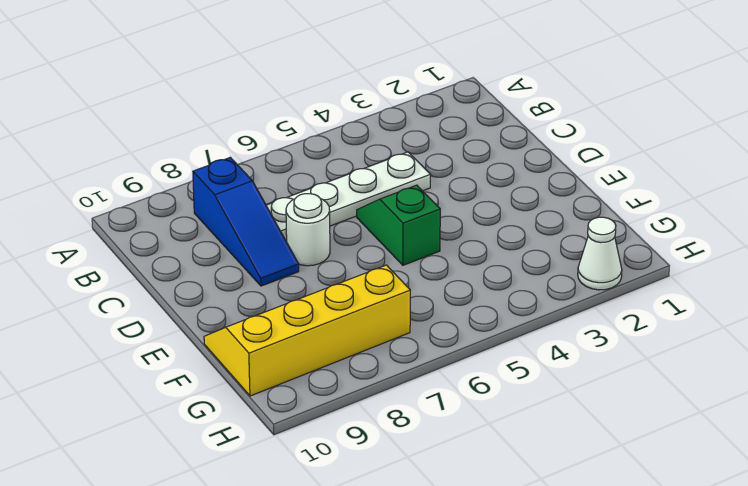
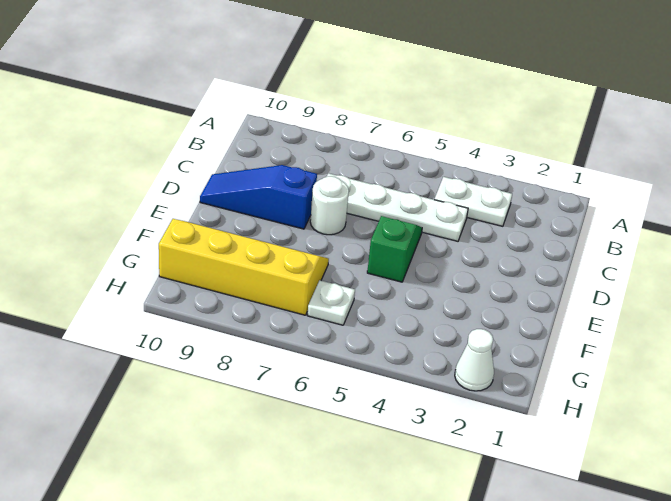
none -> white 1x2 plate [434,177,512,226]
blue 1x3 slope [193,157,299,286] -> blue 1x3 slope turned to [200,165,317,229]
none -> white 1x1 plate [307,280,355,325]

